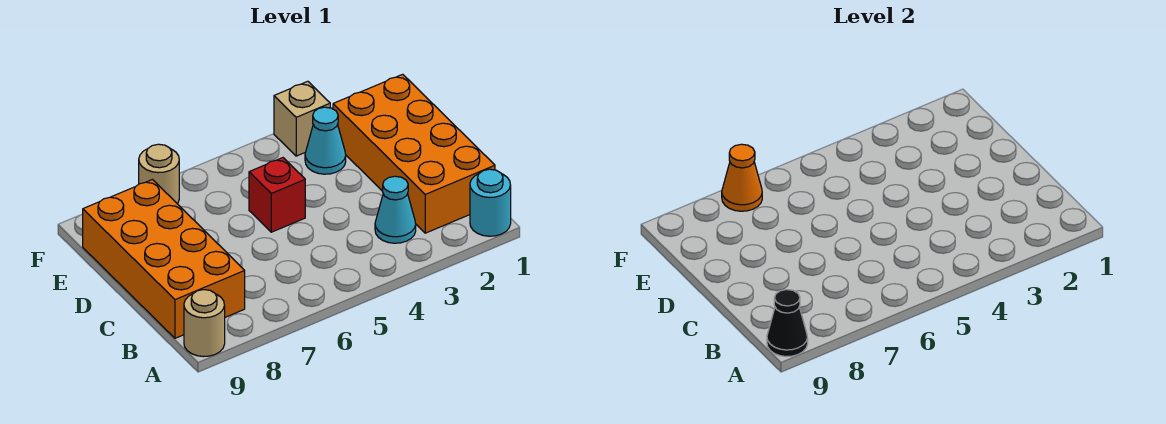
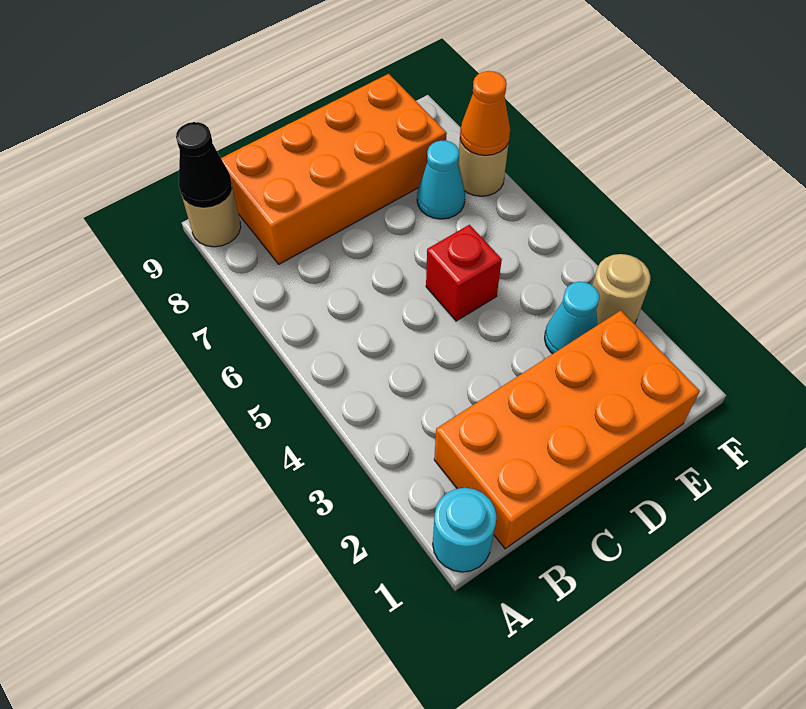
cyan 1x1 cone [375,176,416,243] -> cyan 1x1 cone moved to [417,140,465,219]
tan 1x1 brick [274,81,330,156] -> tan 1x1 round brick [592,254,650,325]

